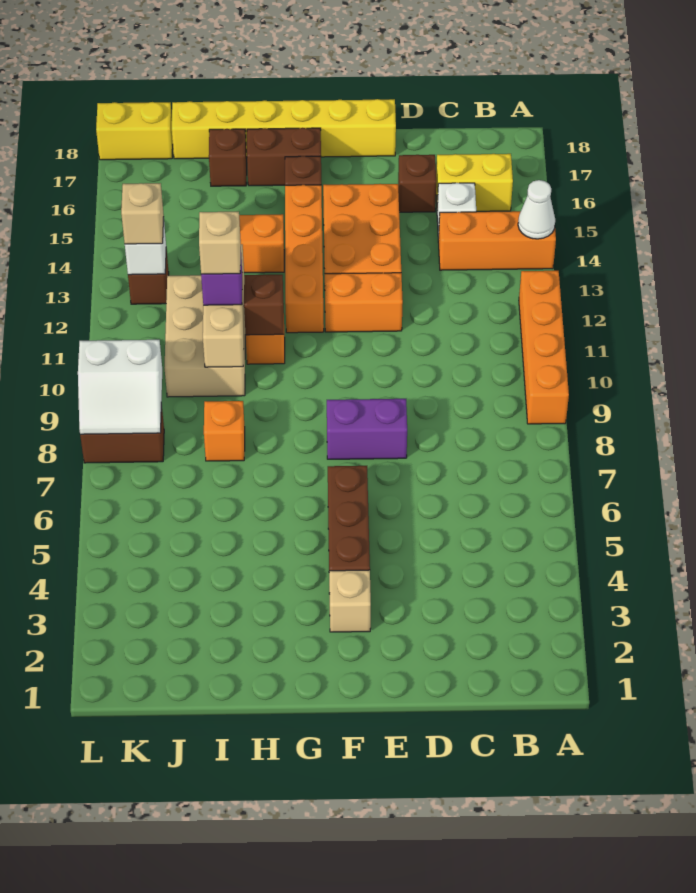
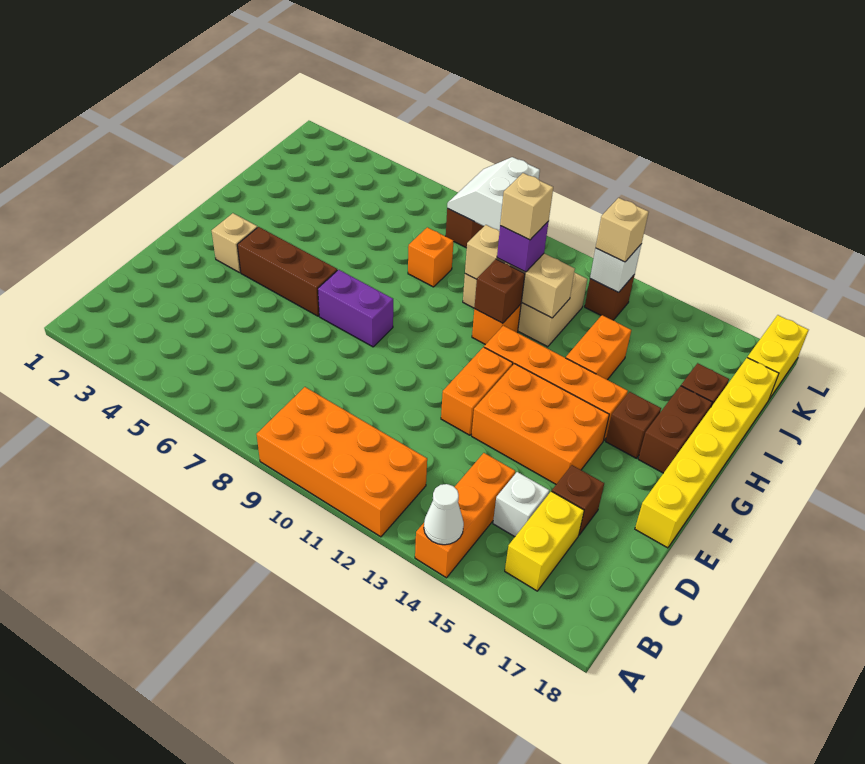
orange 1x4 brick [519,271,569,424] -> orange 2x4 brick [257,387,427,537]
purple 1x2 brick [327,399,407,459] -> purple 1x2 brick turned to [318,270,393,347]

